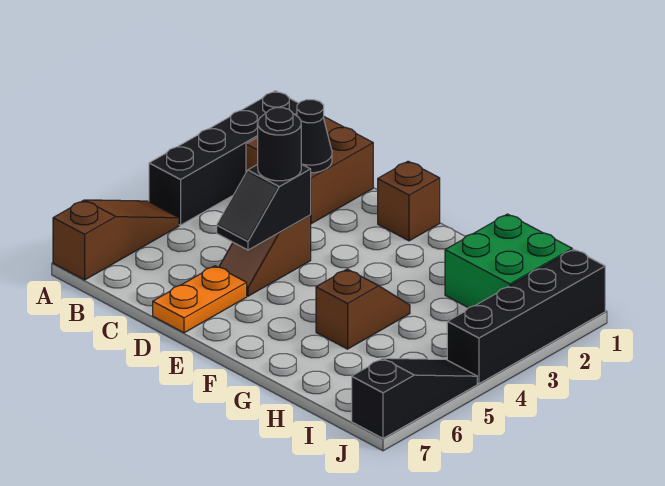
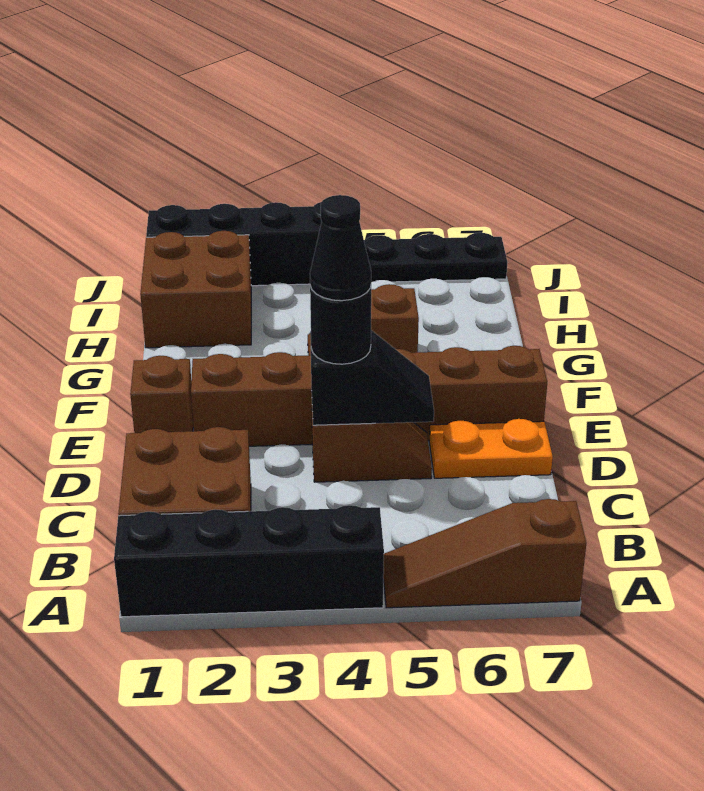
black 1x1 cone [297,100,332,173] -> black 1x1 cone moved to [310,195,371,301]
none -> brown 1x6 brick [191,346,547,446]
green 2x2 brick [445,214,572,308] -> brown 2x2 brick [140,231,251,348]
black 1x3 slope [352,358,477,438] -> black 1x3 plate [364,233,507,282]

